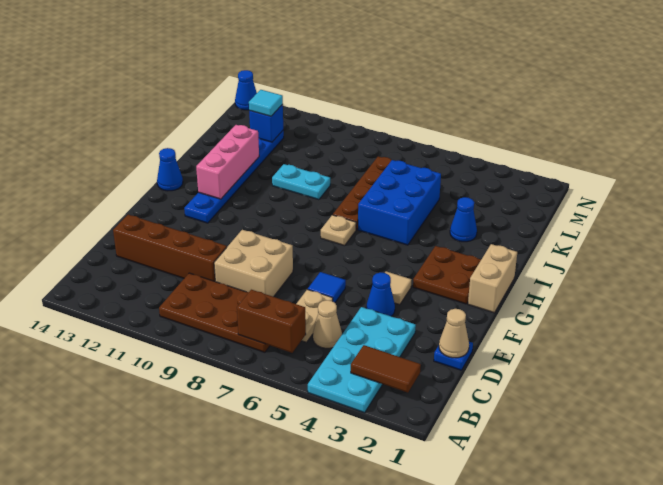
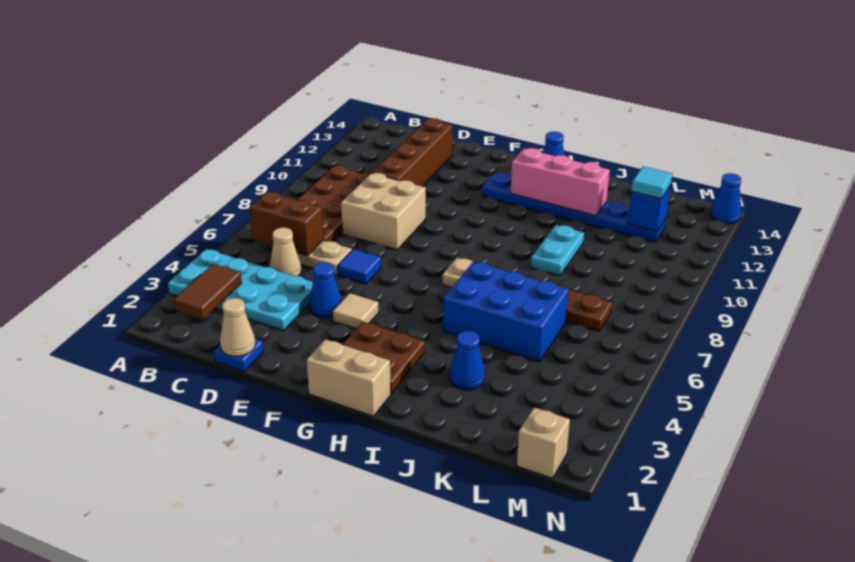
brown 1x2 brick [237,290,306,353] -> brown 1x2 brick turned to [250,192,324,256]
none -> tan 1x1 brick [517,408,570,478]

